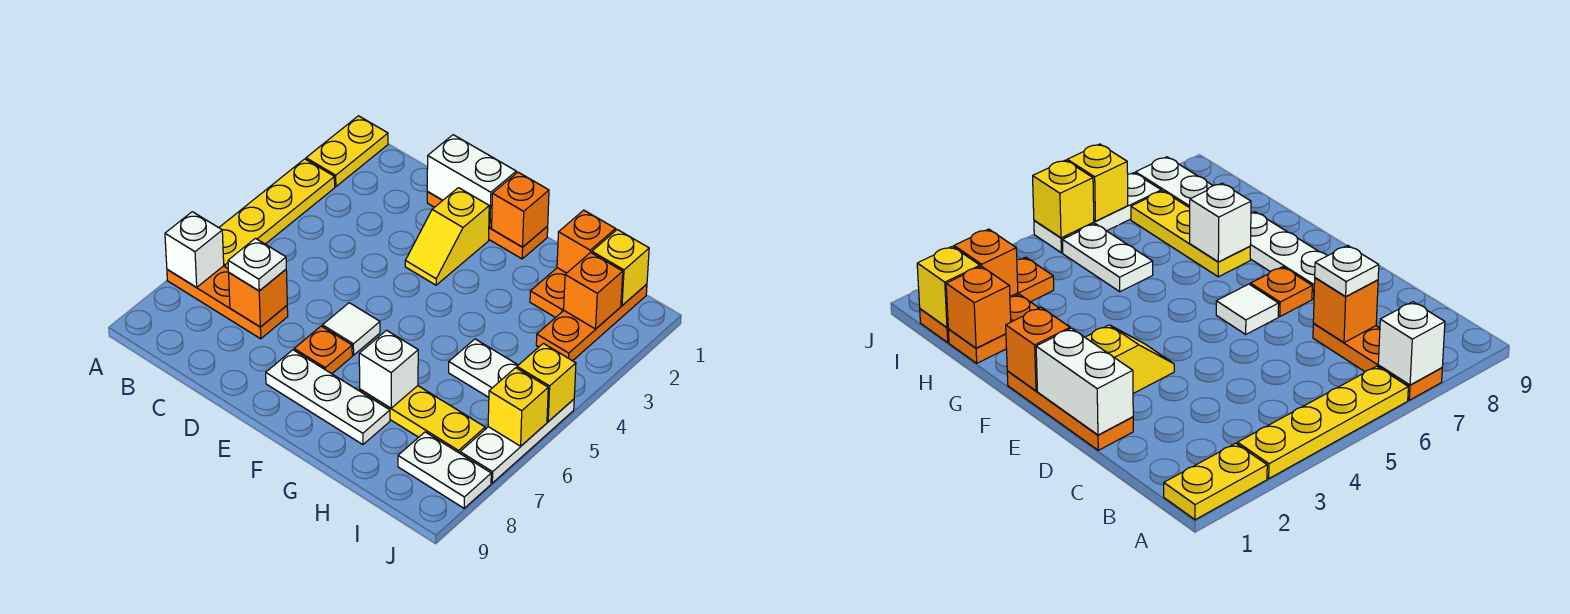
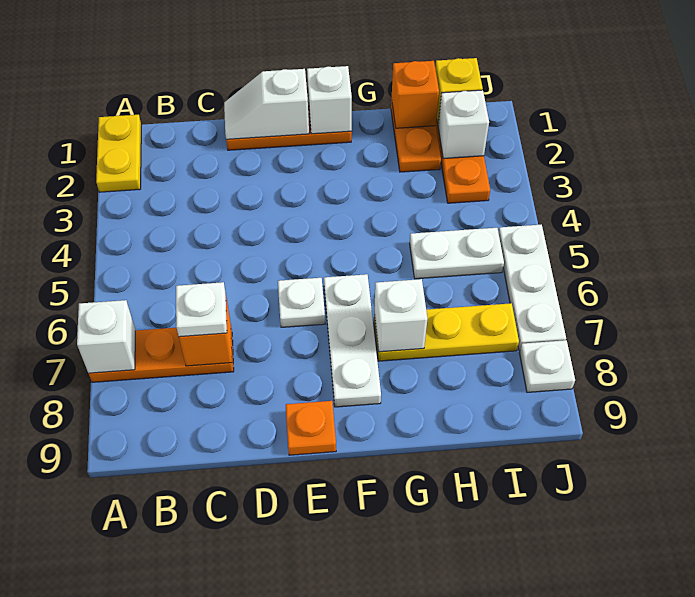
yellow 1x4 plate [219,159,335,268] -> none
white 1x2 brick [427,135,516,228] -> white 1x2 slope [224,69,309,140]
yellow 1x2 slope [405,188,489,285] -> none
white 1x1 tile [322,303,380,355] -> white 1x1 plate [278,278,325,327]
orange 1x1 plate [294,326,352,374] -> orange 1x1 plate moved to [286,401,336,455]
white 1x3 plate [266,350,390,445] -> white 1x3 plate turned to [324,274,381,407]
orange 1x1 brick [492,172,549,247] -> white 1x1 brick [307,66,352,134]
orange 1x1 brick [564,253,623,329] -> white 1x1 brick [438,90,489,158]
white 1x2 plate [398,432,491,508] -> white 1x1 plate [519,340,575,392]
yellow 1x1 brick [517,343,576,422] -> none
yellow 1x1 brick [488,368,548,446] -> none

